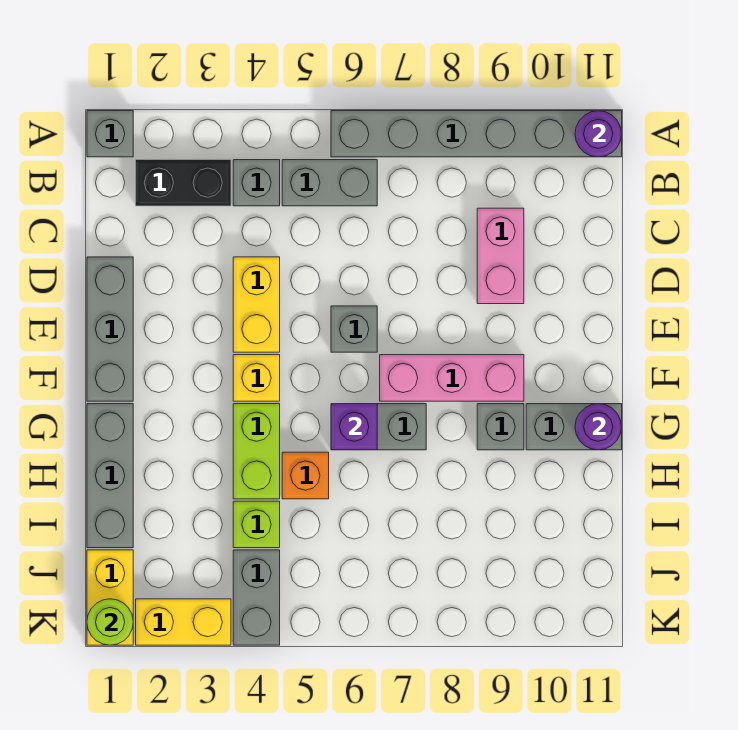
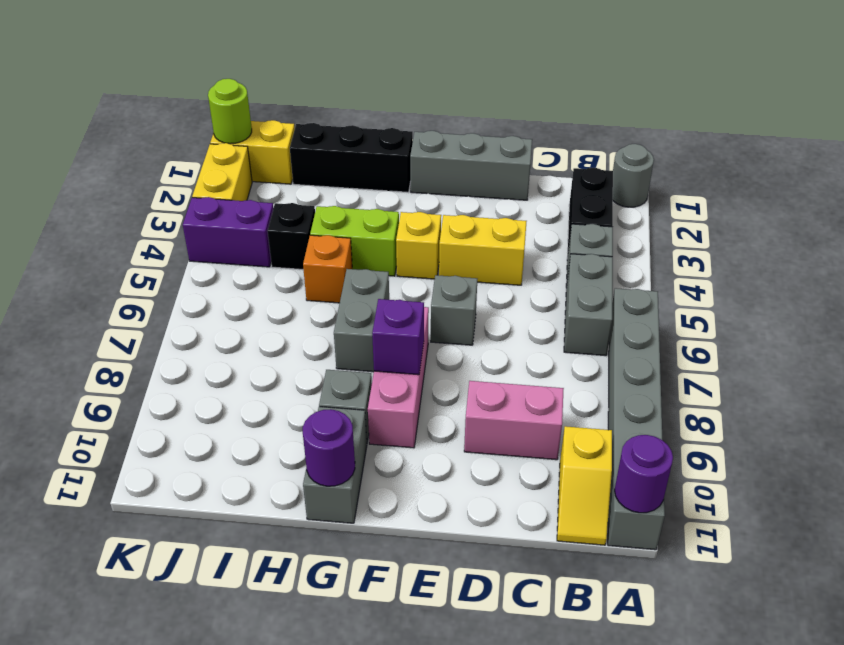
grey 1x1 brick [87,111,133,157] -> grey 1x1 round brick [613,144,654,207]
none -> yellow 1x2 slope [557,426,612,545]
grey 1x3 brick [87,404,133,548] -> black 1x3 brick [290,123,413,192]
purple 1x1 brick [331,404,377,450] -> purple 1x1 brick moved to [372,299,424,375]
lime 1x1 brick [233,501,280,548] -> black 1x1 brick [267,203,315,269]
grey 1x2 brick [233,550,280,645] -> purple 1x2 brick [183,197,273,267]

